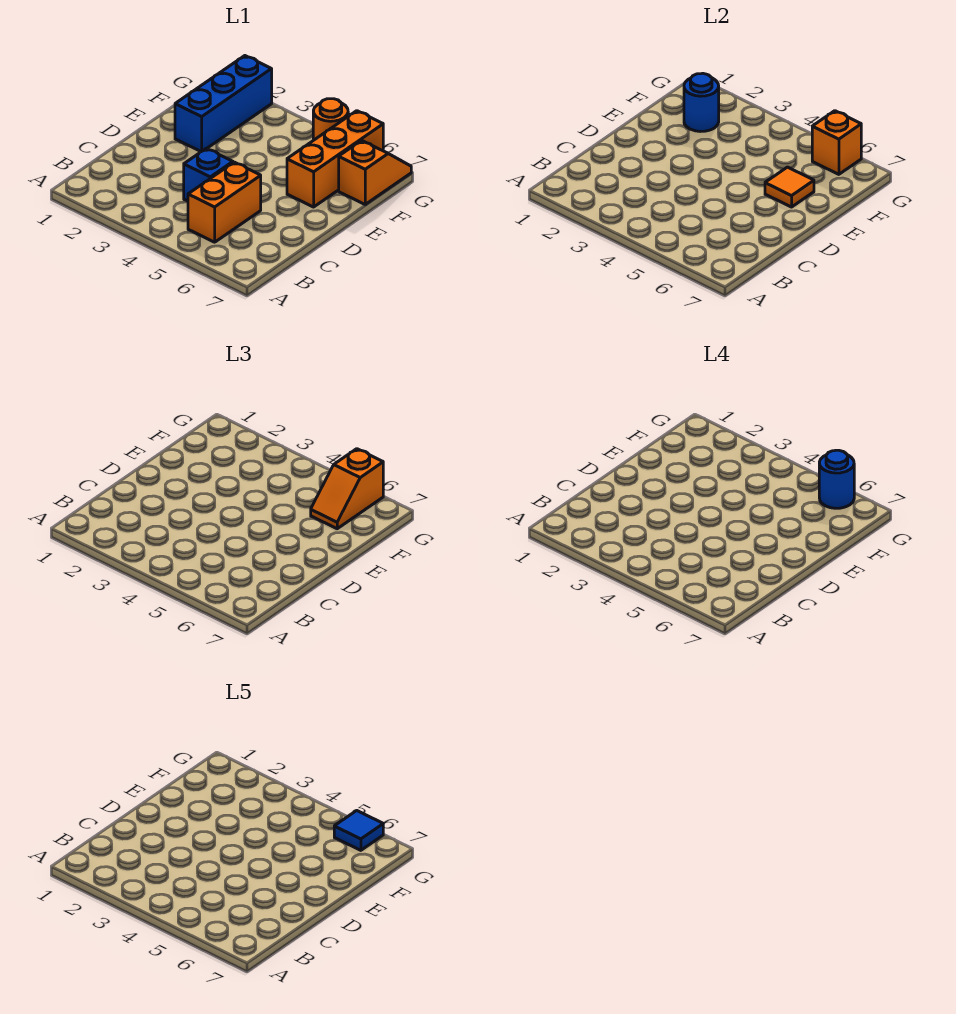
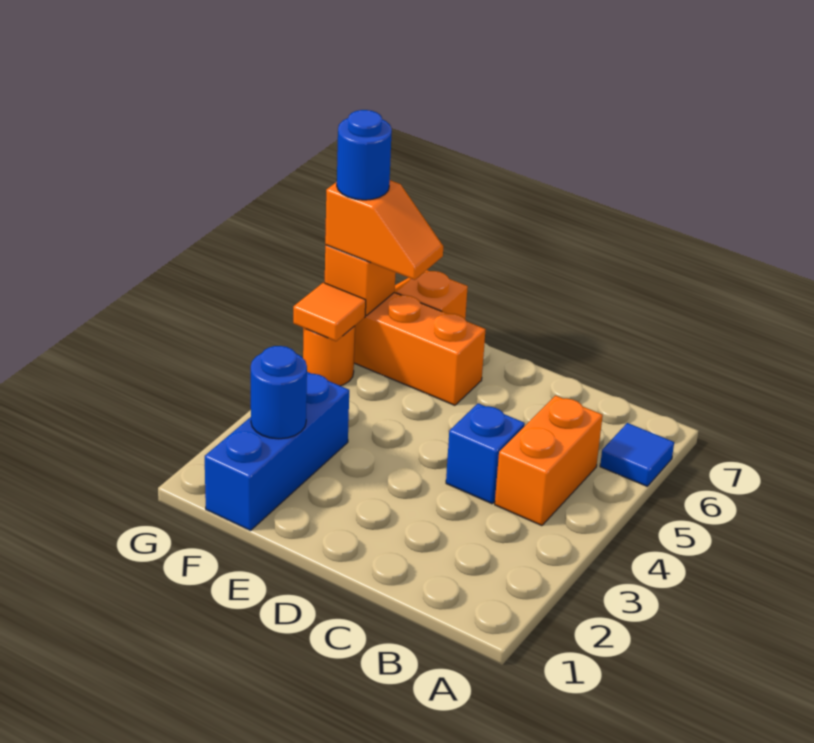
orange 1x2 brick [188,162,261,242] -> orange 1x2 brick turned to [495,395,603,526]
blue 1x3 brick [175,56,272,152] -> blue 1x3 brick turned to [205,372,349,531]
orange 1x1 tile [765,167,814,207] -> orange 1x1 tile moved to [293,283,366,341]
blue 1x1 tile [334,811,383,850] -> blue 1x1 tile moved to [600,423,674,486]

